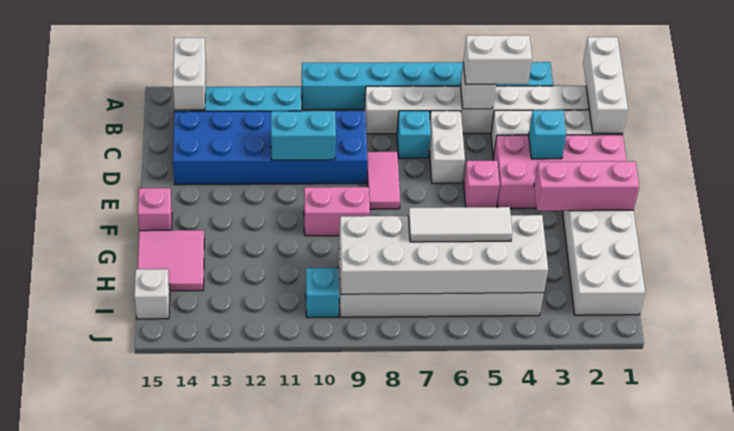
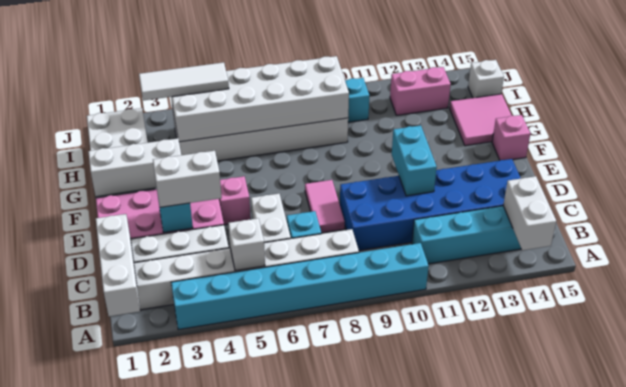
white 1x2 brick [463,35,532,84] -> white 1x2 brick moved to [153,151,222,207]
cyan 1x2 brick [271,111,336,160] -> cyan 1x2 brick turned to [392,125,437,196]
pink 1x3 brick [534,161,639,211] -> white 1x3 brick [88,138,181,197]
pink 1x2 brick [304,187,370,236] -> pink 1x2 brick moved to [390,67,451,115]
white 1x3 tile [408,207,512,242] -> white 1x3 tile moved to [139,62,229,101]

